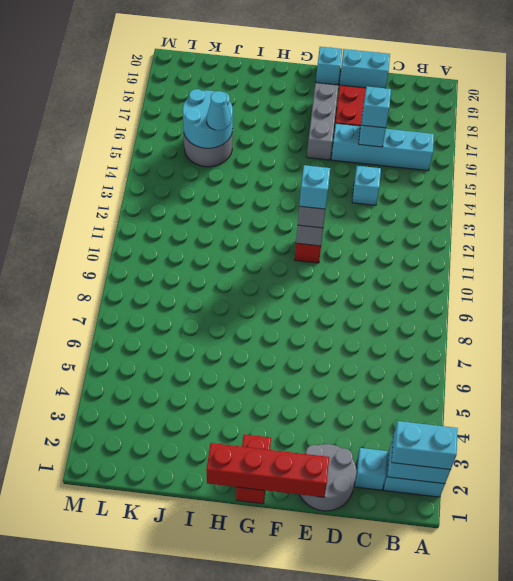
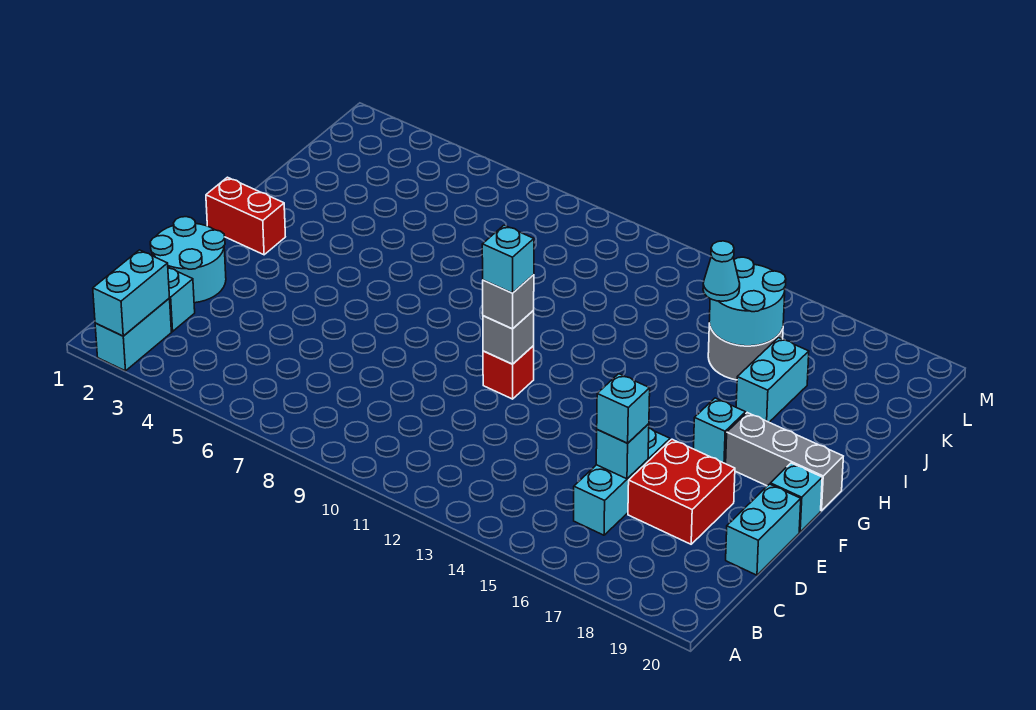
cyan 1x2 brick [392,421,458,470] -> cyan 1x2 brick moved to [736,338,809,422]
cyan 1x4 brick [331,123,434,171] -> cyan 1x3 brick [574,428,670,535]
grey 2x2 round brick [300,444,356,511] -> cyan 2x2 round brick [150,217,226,303]
cyan 1x1 brick [352,166,381,205] -> cyan 1x1 brick moved to [694,398,746,464]
red 1x4 brick [206,443,329,497] -> none
grey 1x3 brick [307,83,338,160] -> grey 1x3 brick moved to [726,413,843,511]

